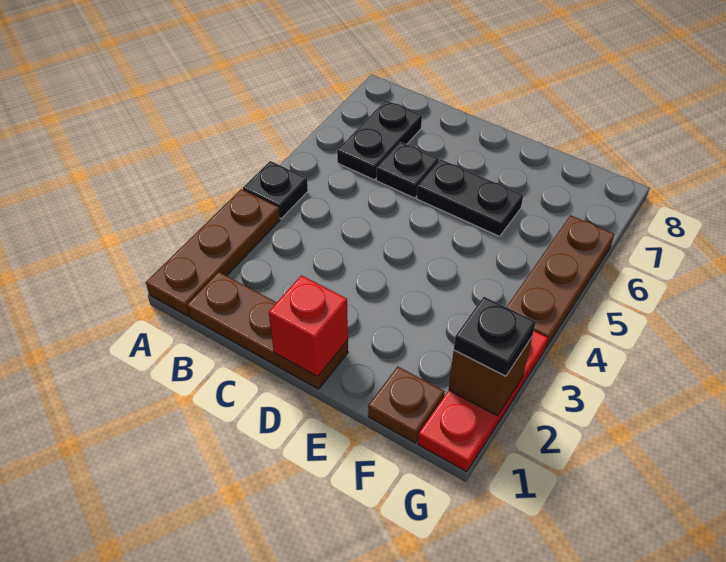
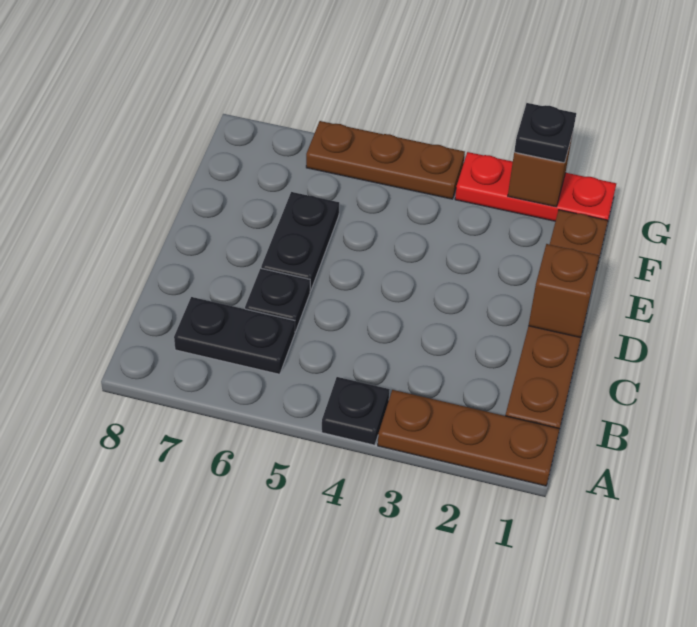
red 1x1 brick [269,275,348,377] -> brown 1x1 brick [528,244,599,338]

